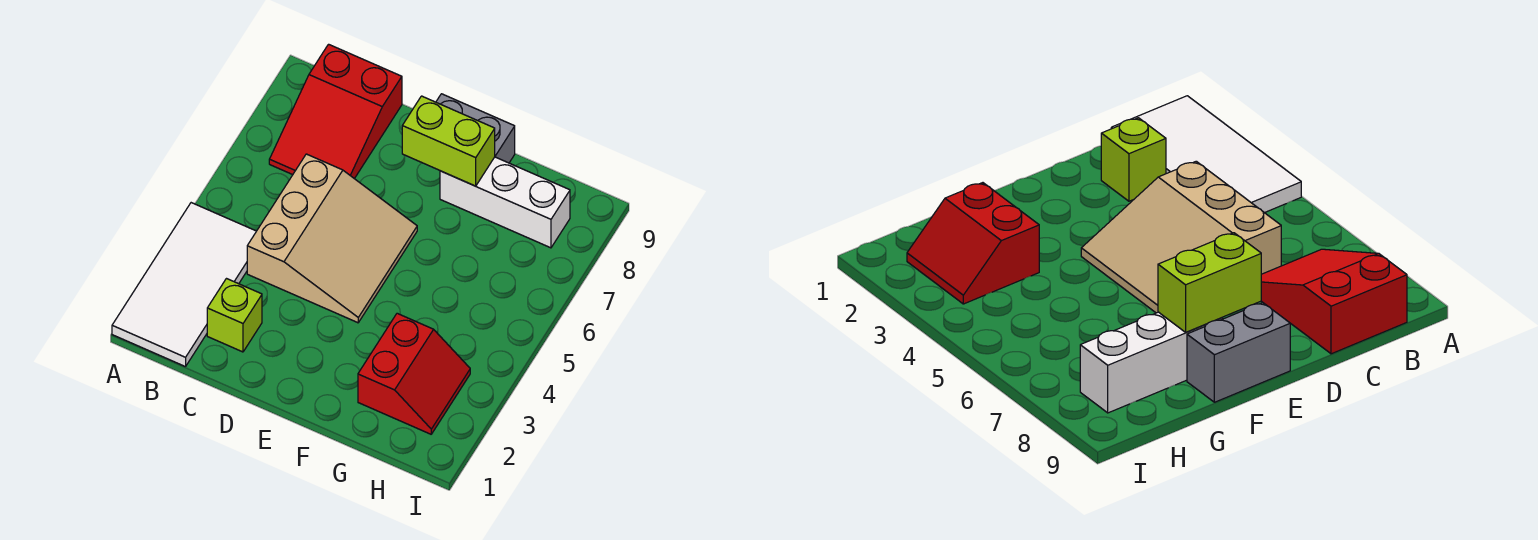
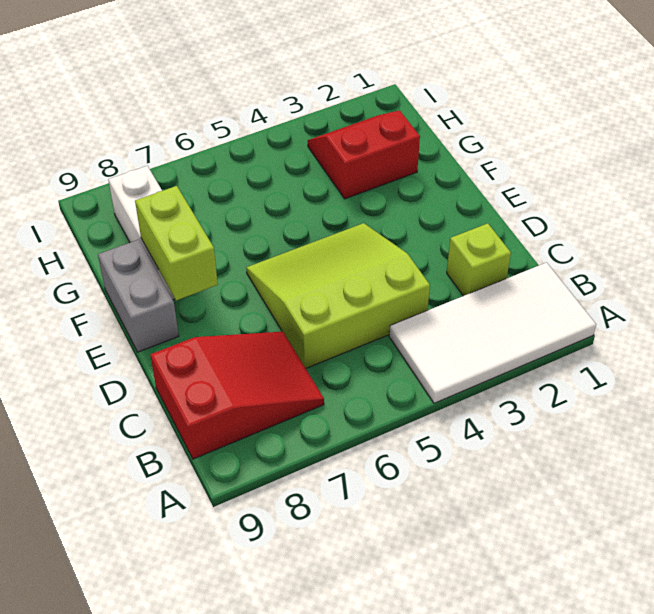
tan 3x3 slope [247,154,417,323] -> lime 3x3 slope [246,223,430,368]

